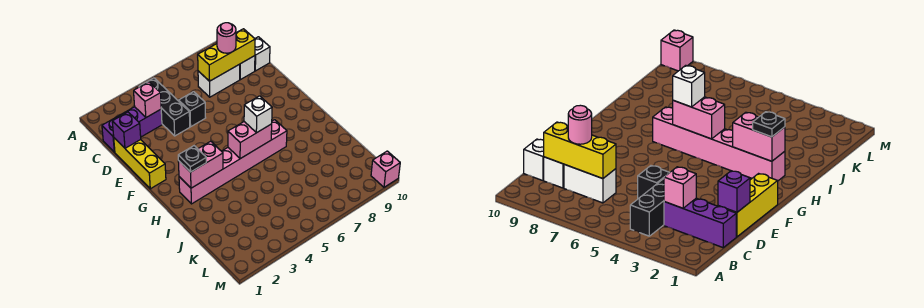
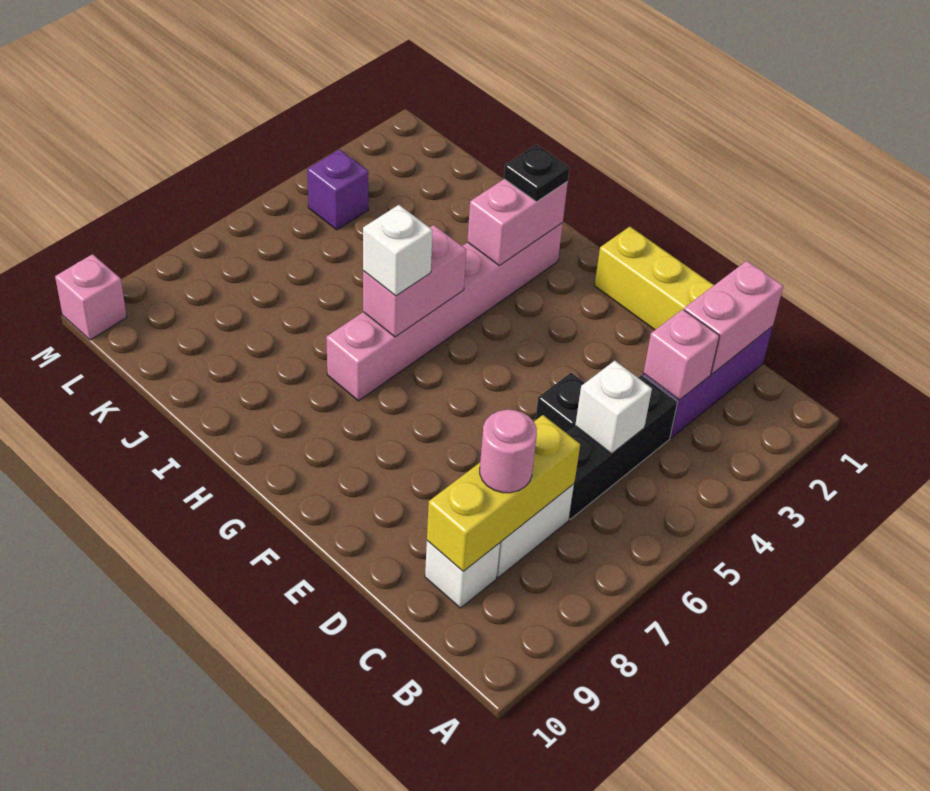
black 1x3 brick [139,78,190,136] -> black 1x3 brick turned to [567,375,678,519]
none -> pink 1x2 brick [684,261,783,374]
white 1x1 brick [255,37,270,71] -> white 1x1 brick moved to [575,361,652,454]
purple 1x1 brick [112,112,141,148] -> purple 1x1 brick moved to [307,149,368,230]

